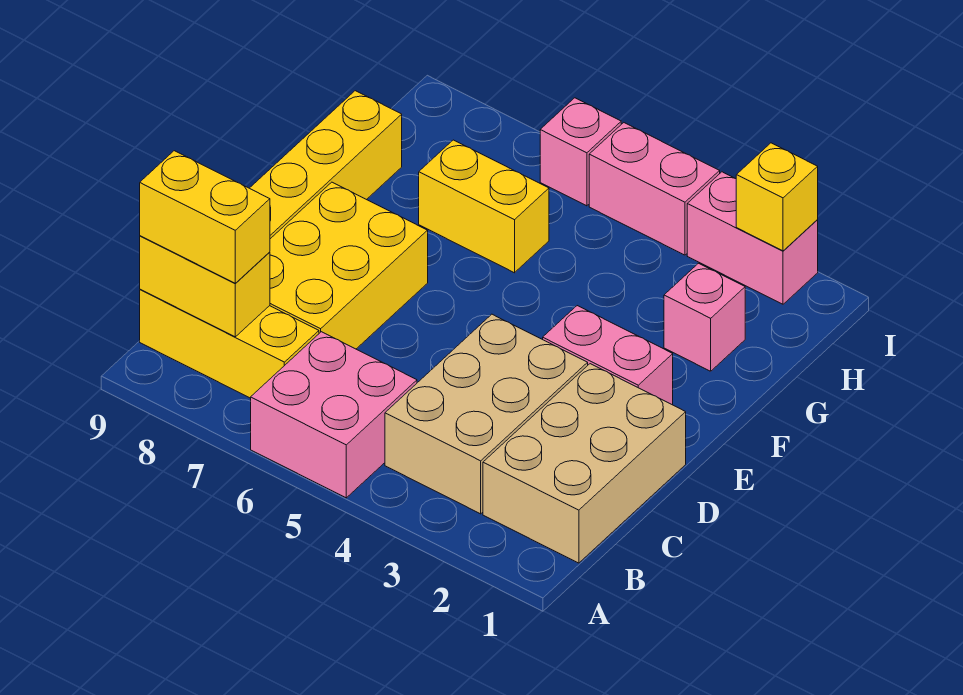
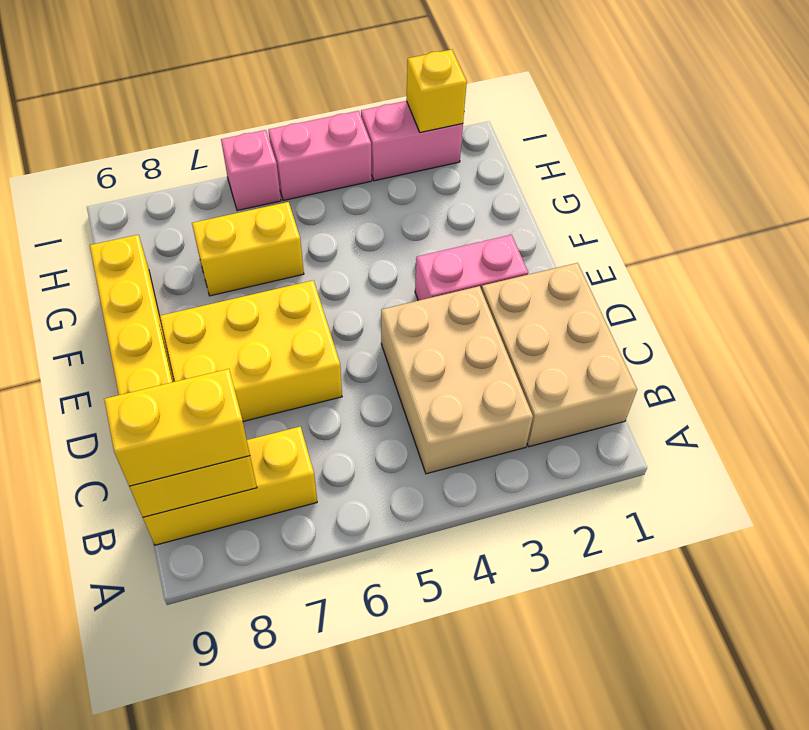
pink 2x2 brick [251,332,417,498] -> none
yellow 2x3 brick [270,182,428,349] -> yellow 2x3 brick turned to [160,280,342,421]
pink 1x1 brick [664,263,745,371] -> none

